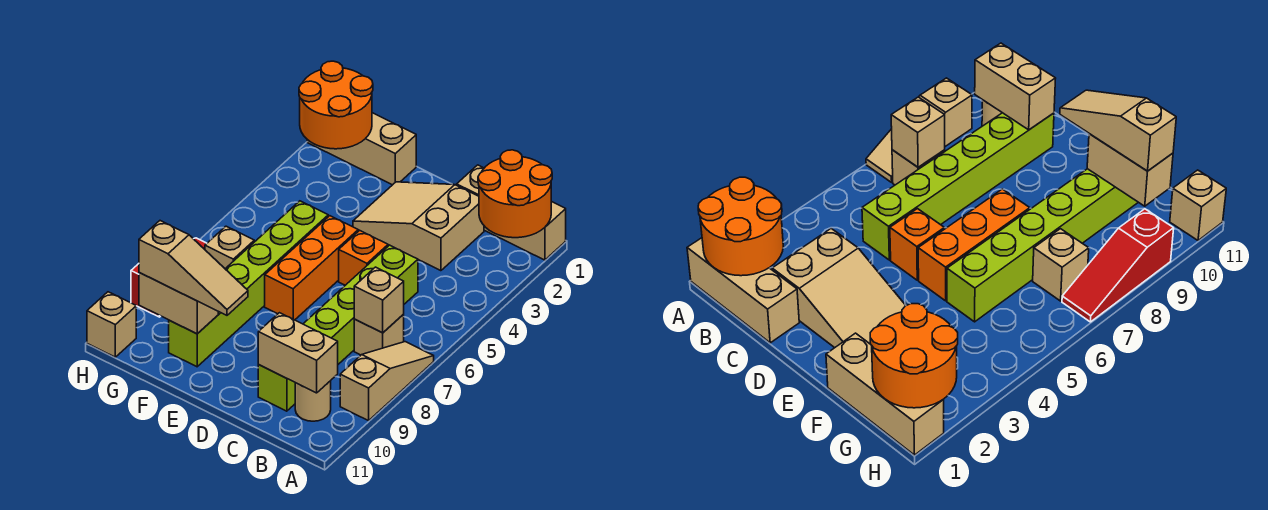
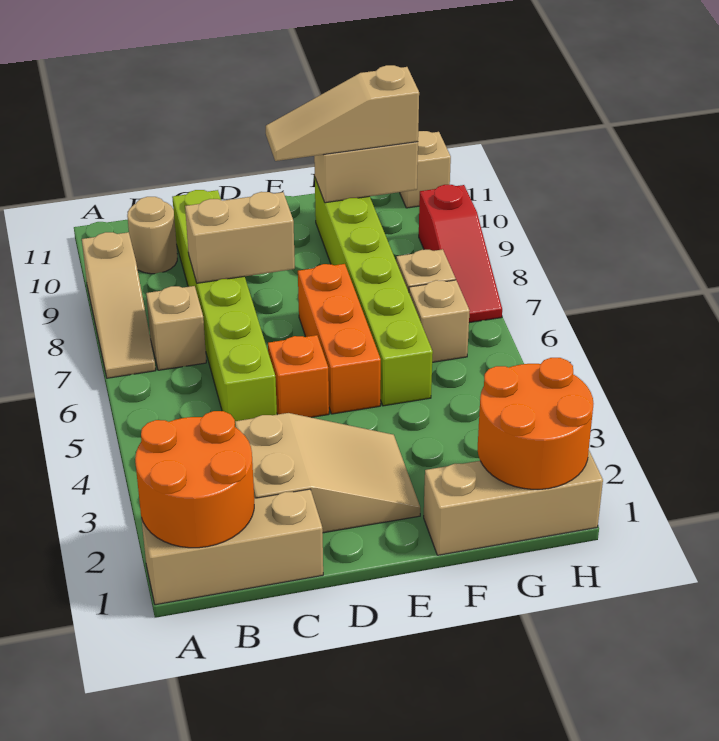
tan 1x1 brick [354,267,404,333] -> tan 1x1 brick moved to [409,280,470,362]
tan 1x2 brick [258,313,338,393] -> tan 1x2 brick moved to [185,192,295,283]

